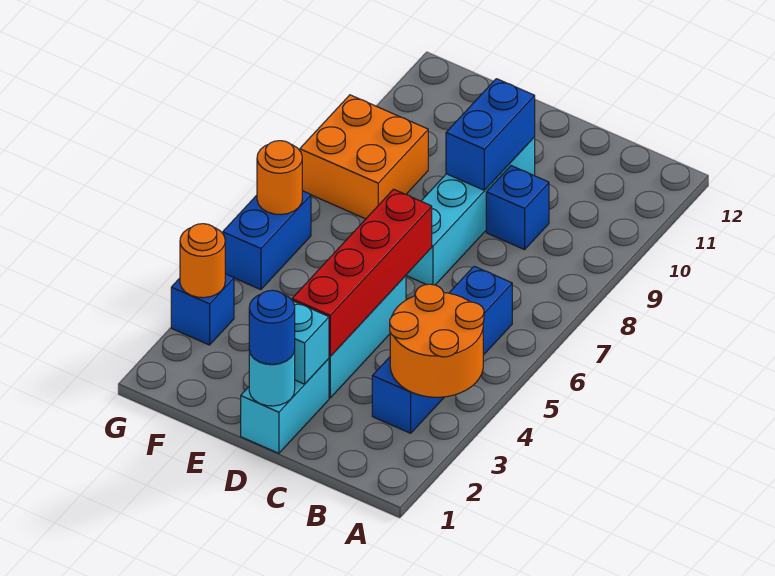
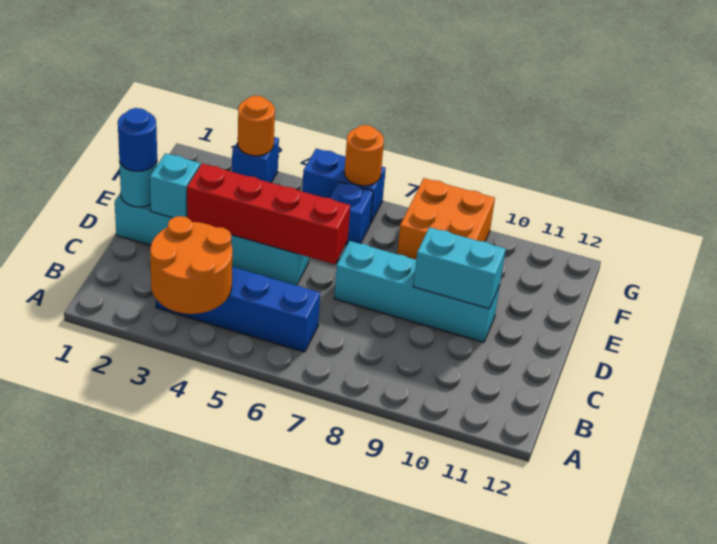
blue 1x1 brick [486,166,549,250] -> blue 1x1 brick moved to [330,182,373,244]
blue 1x2 brick [446,79,535,190] -> cyan 1x2 brick [413,227,506,309]

